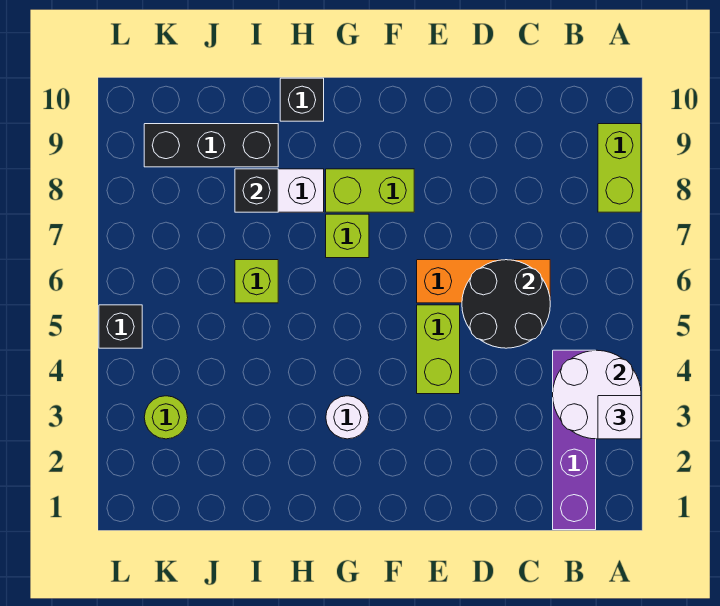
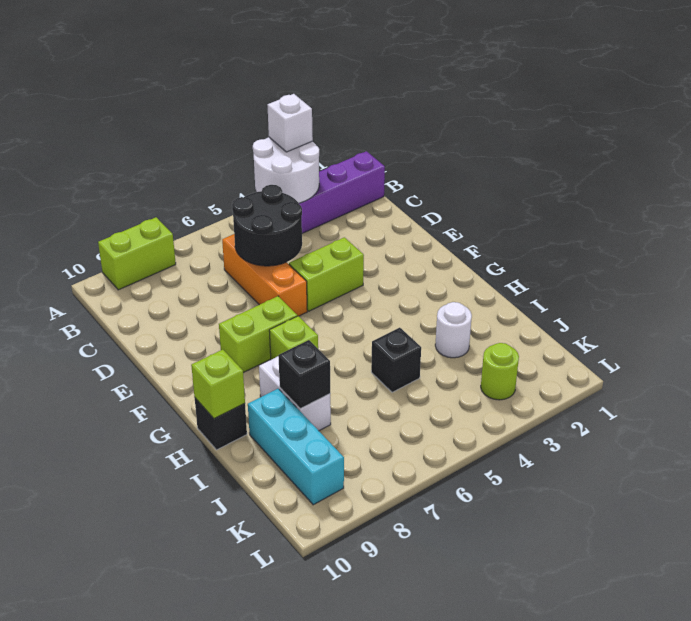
lime 1x2 brick [326,169,414,212] -> lime 1x2 brick turned to [219,296,297,373]
white 1x1 round brick [326,396,369,439] -> white 1x1 round brick moved to [435,302,472,358]
lime 1x1 brick [235,260,278,303] -> lime 1x1 brick moved to [191,350,245,419]
black 1x3 brick [144,124,278,167] -> cyan 1x3 brick [248,389,344,505]
black 1x1 brick [99,305,142,348] -> black 1x1 brick moved to [371,328,421,392]

